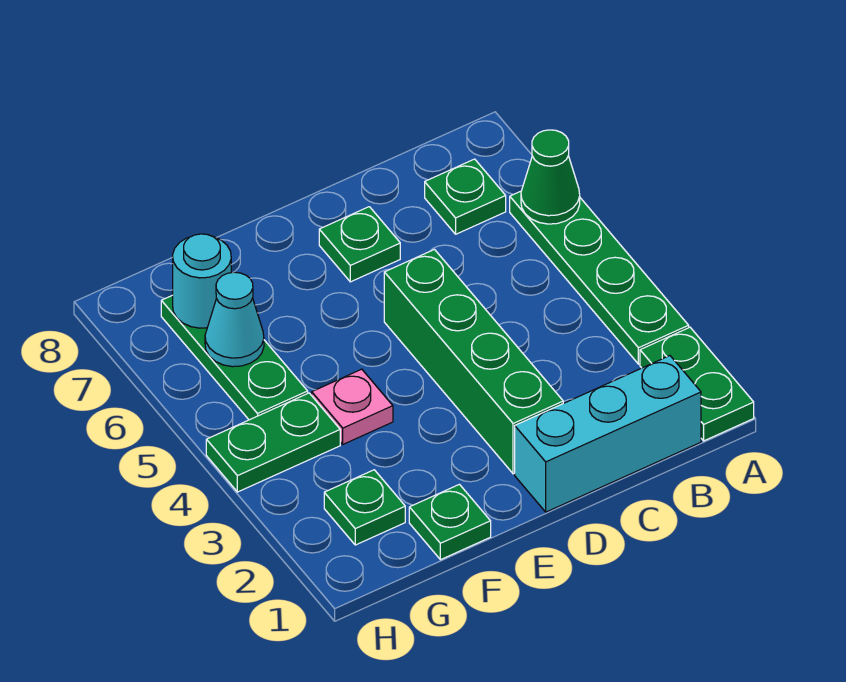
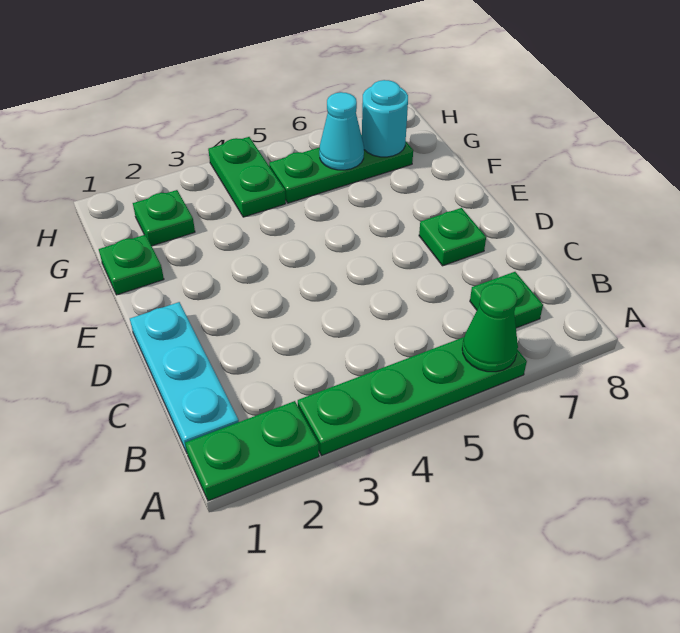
cyan 1x3 brick [515,356,701,512] -> cyan 1x3 plate [130,302,239,453]
green 1x4 brick [384,250,563,474] -> none
pink 1x1 plate [312,369,393,444] -> none

